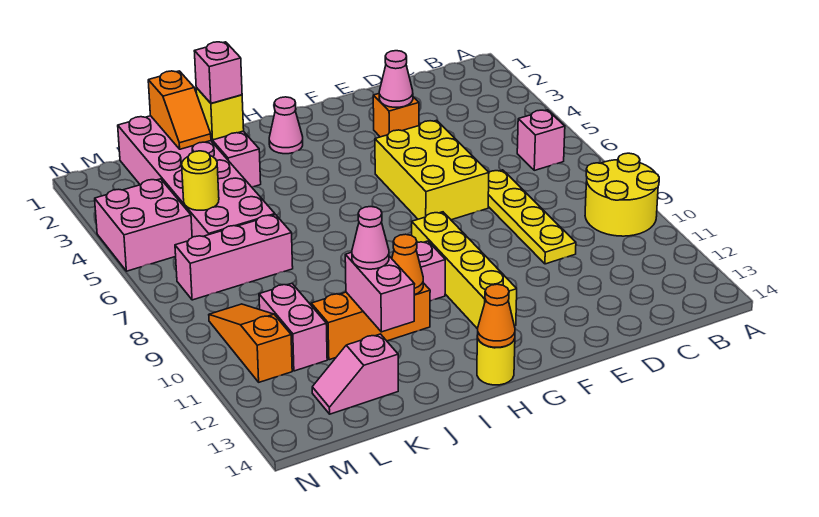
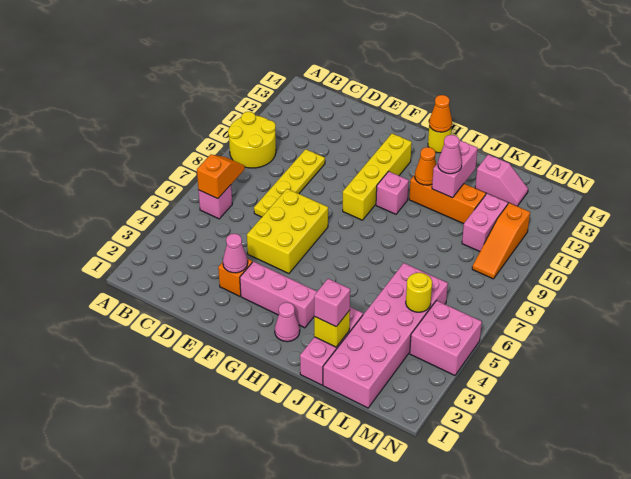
orange 1x2 slope [148,71,211,149] -> orange 1x2 slope moved to [197,155,245,199]
pink 1x3 brick [175,215,293,300] -> pink 1x3 brick moved to [240,262,317,328]

